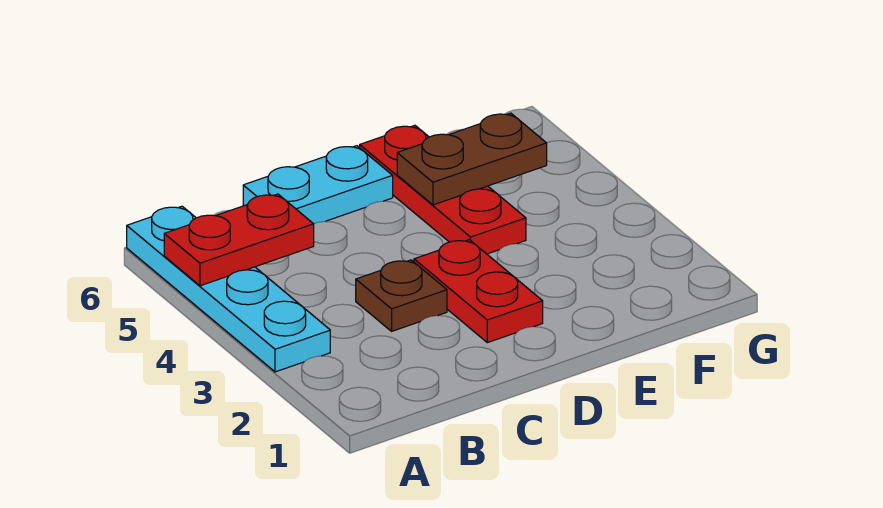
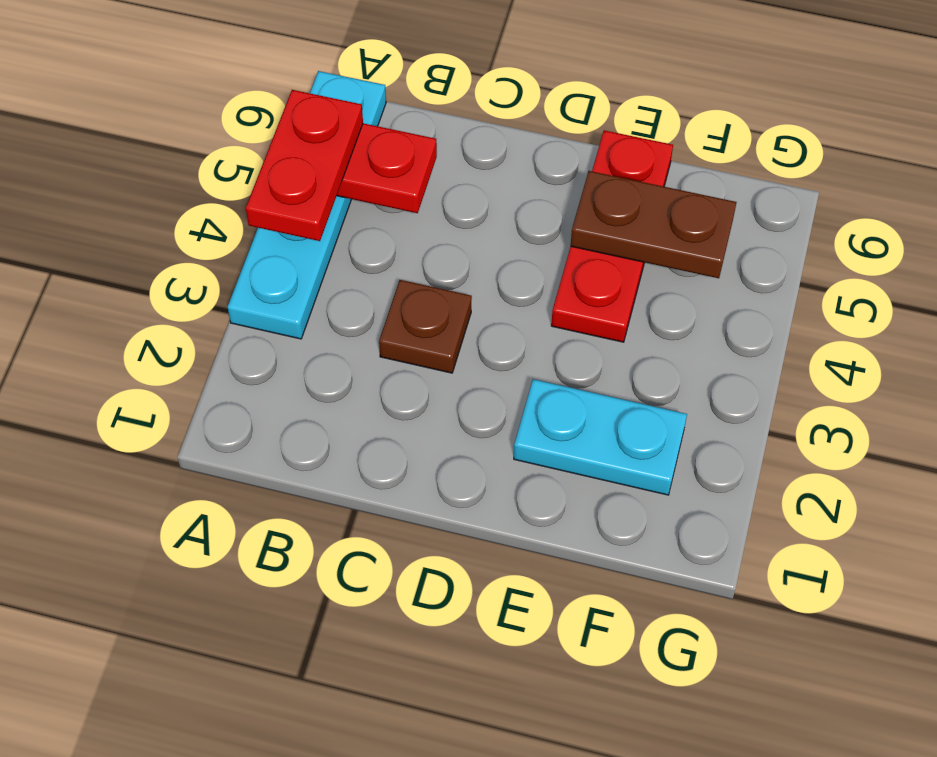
cyan 1x2 plate [243,146,393,224] -> cyan 1x2 plate moved to [514,379,687,495]
red 1x2 plate [414,240,543,343] -> red 1x2 plate moved to [246,90,363,241]

